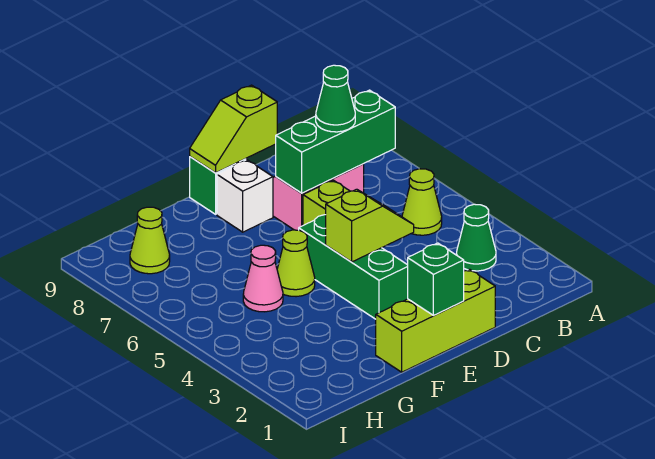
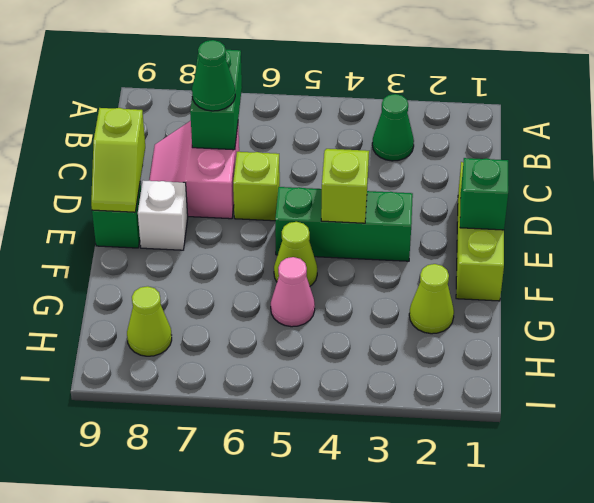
lime 1x1 cone [402,169,442,235] -> lime 1x1 cone moved to [409,264,454,334]
green 1x3 brick [276,90,395,193] -> green 1x2 brick [190,50,242,150]

